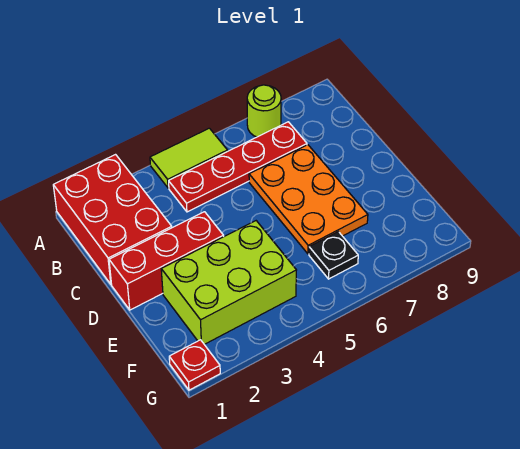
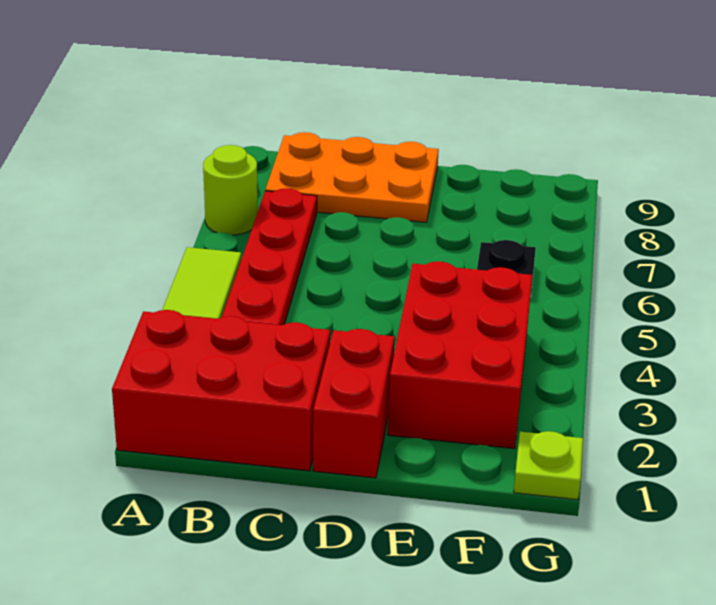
orange 2x3 plate [249,145,368,254] -> orange 2x3 plate moved to [265,132,439,222]
red 1x3 brick [109,212,224,310] -> red 1x2 brick [313,329,394,478]
lime 2x3 brick [161,221,296,344] -> red 2x3 brick [388,261,532,449]
red 1x1 plate [169,340,220,390] -> lime 1x1 plate [514,431,583,500]

